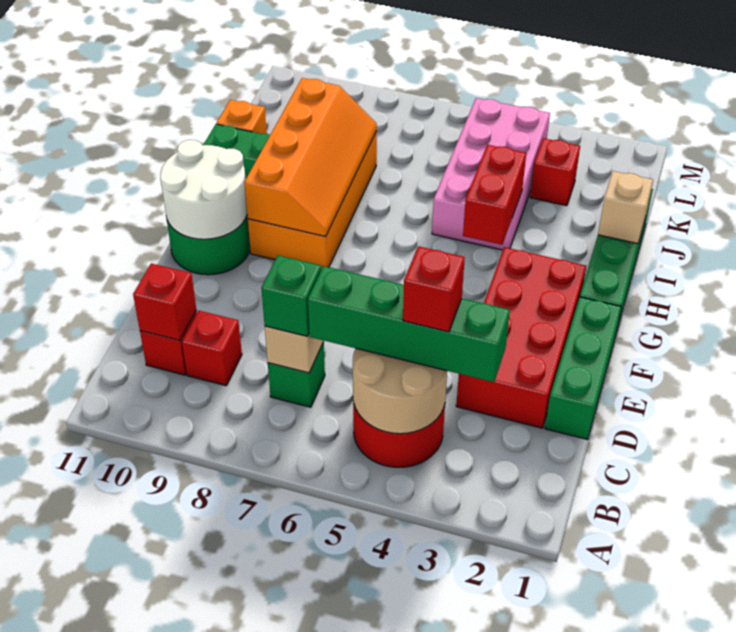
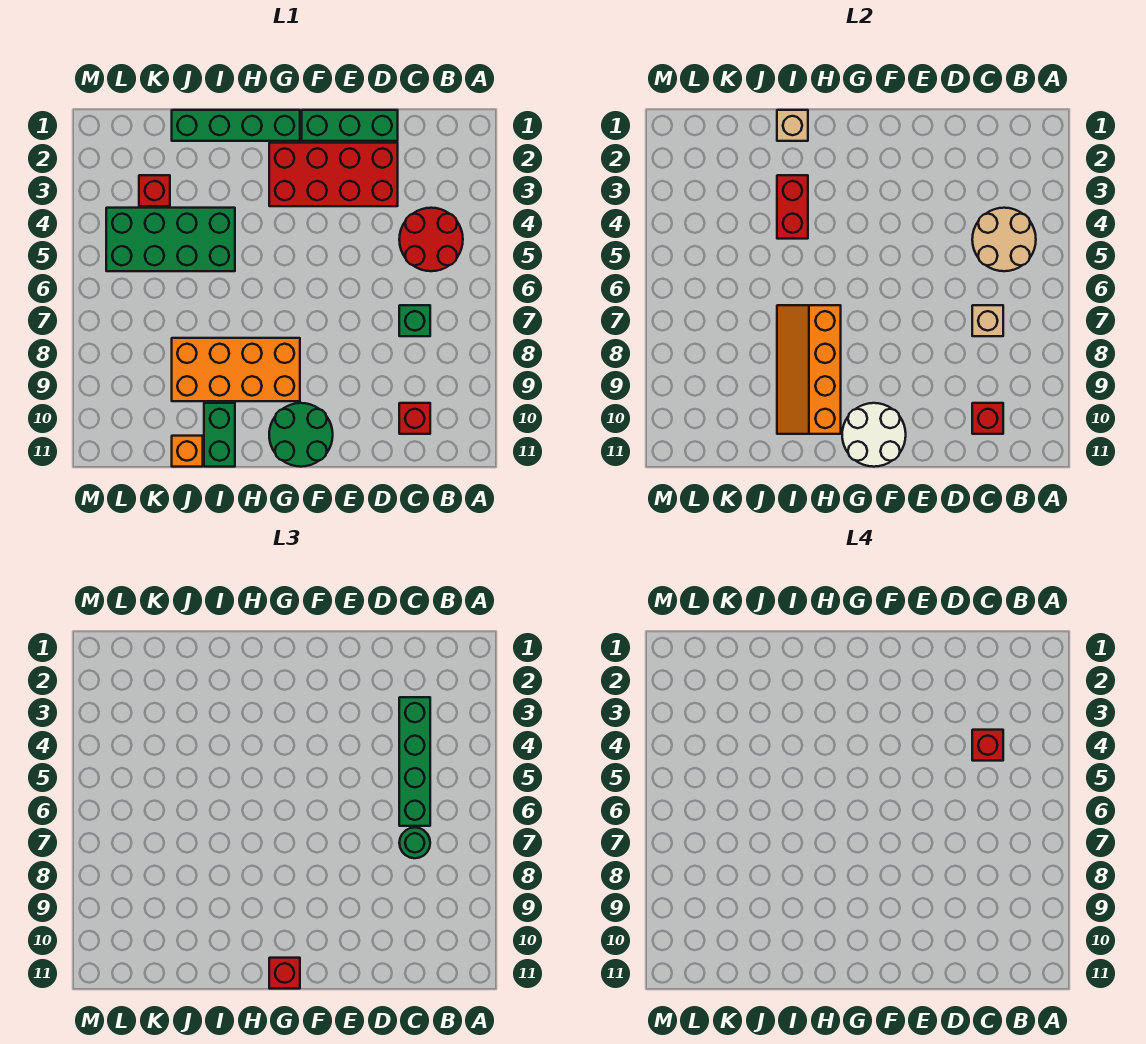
green 1x1 brick [261,256,321,336] -> green 1x1 round brick [399,827,430,858]
red 1x1 brick [182,311,242,386] -> red 1x1 brick moved to [269,958,300,989]
orange 2x4 slope [244,78,377,236] -> orange 2x4 slope turned to [777,305,841,434]
red 1x2 brick [463,145,526,245] -> red 1x2 brick turned to [777,175,808,239]
pink 2x4 brick [432,98,550,250] -> green 2x4 brick [106,208,235,271]

